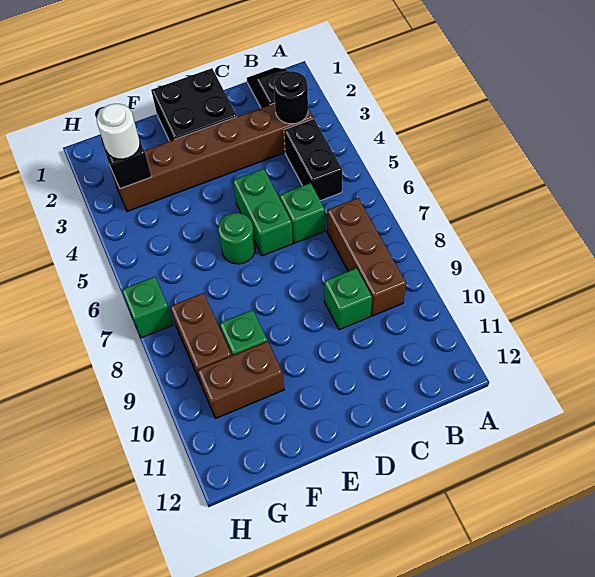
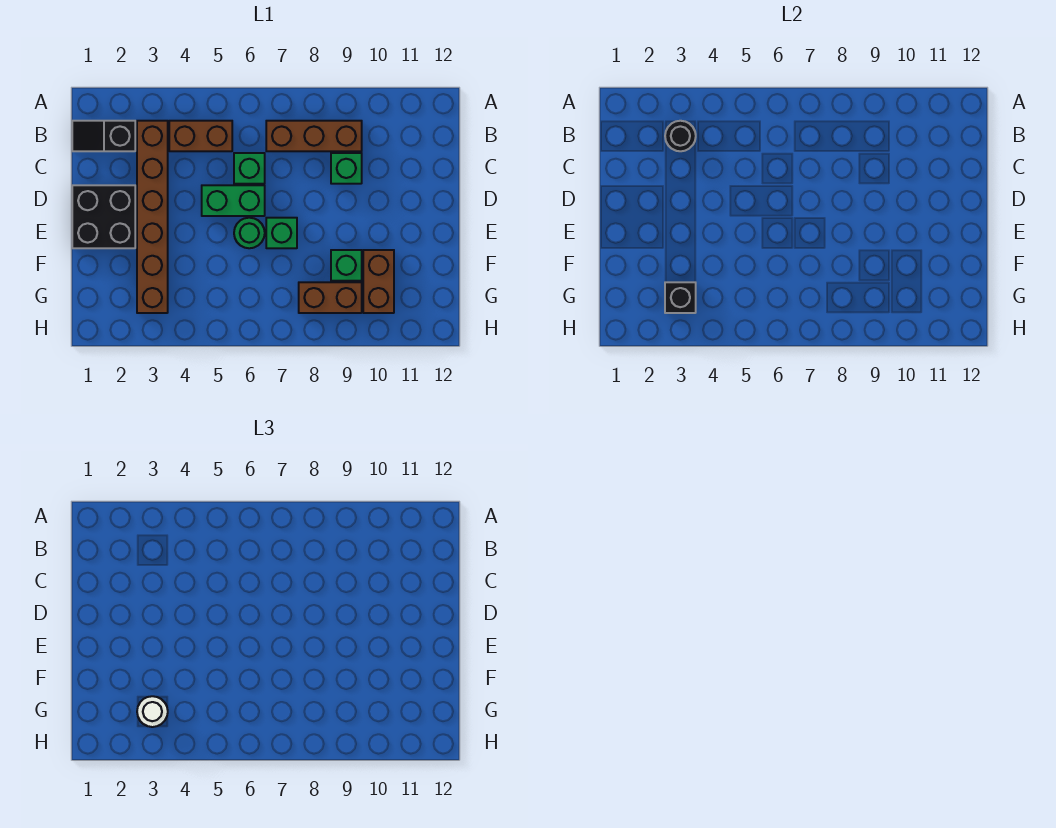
black 1x2 brick [284,119,342,201] -> brown 1x2 brick [169,121,232,151]
green 1x1 brick [122,277,173,338] -> green 1x1 brick moved to [266,218,297,248]

